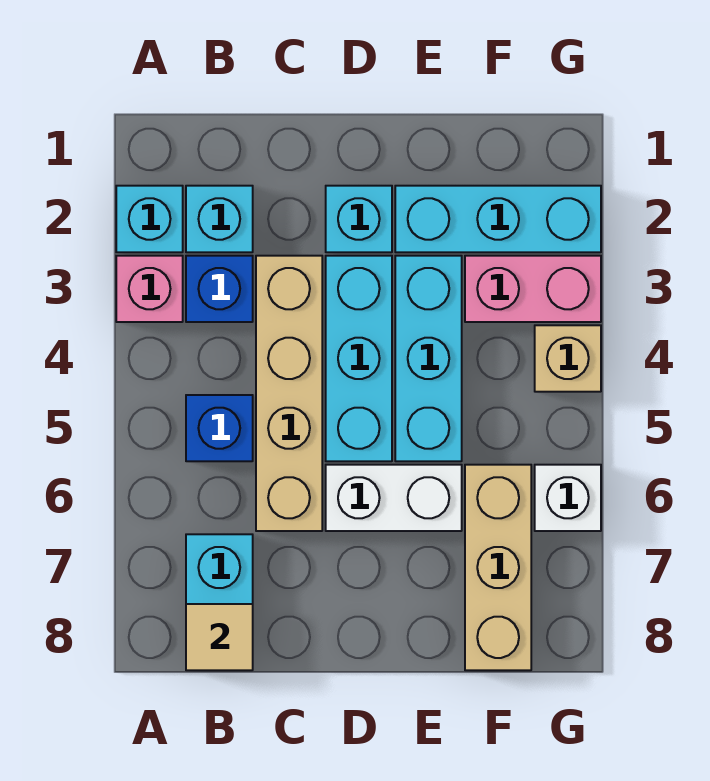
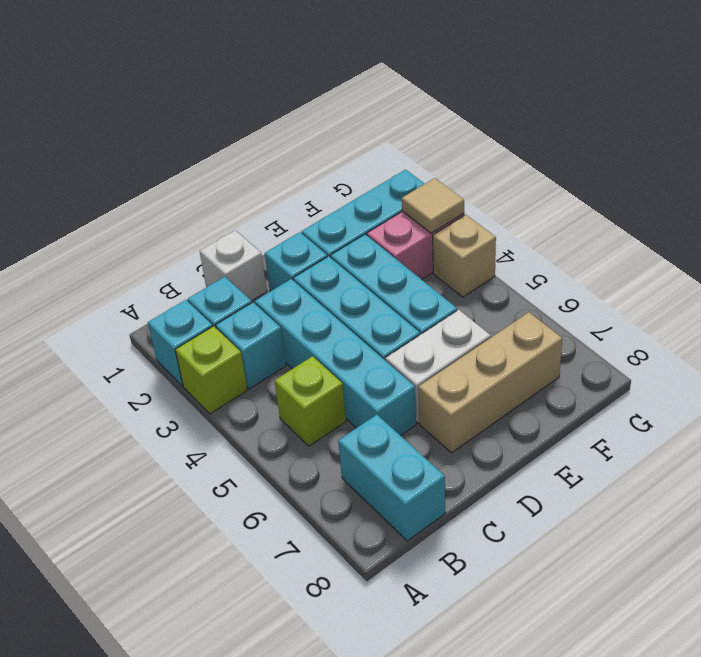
pink 1x1 brick [116,256,183,322] -> lime 1x1 brick [175,326,247,414]
blue 1x1 brick [186,256,253,322] -> cyan 1x1 brick [216,302,286,389]
blue 1x1 brick [186,395,253,461] -> lime 1x1 brick [275,356,346,446]
tan 1x1 tile [186,604,253,670] -> tan 1x1 tile moved to [402,178,464,233]
tan 1x4 brick [256,256,322,531] -> cyan 1x4 brick [255,279,416,436]
tan 1x3 brick [465,465,531,670] -> tan 1x3 brick turned to [418,312,562,453]
white 1x1 brick [535,465,601,531] -> white 1x1 brick moved to [200,230,267,301]

